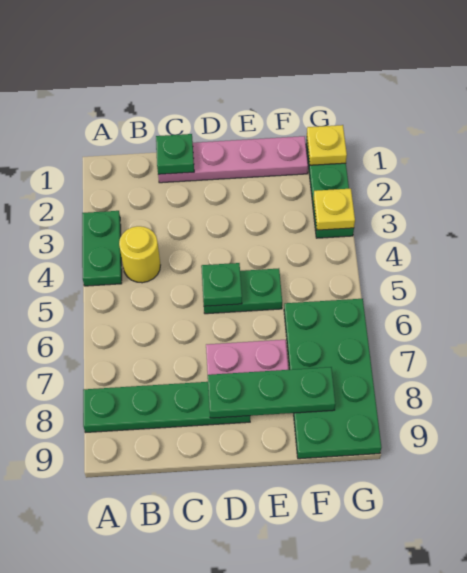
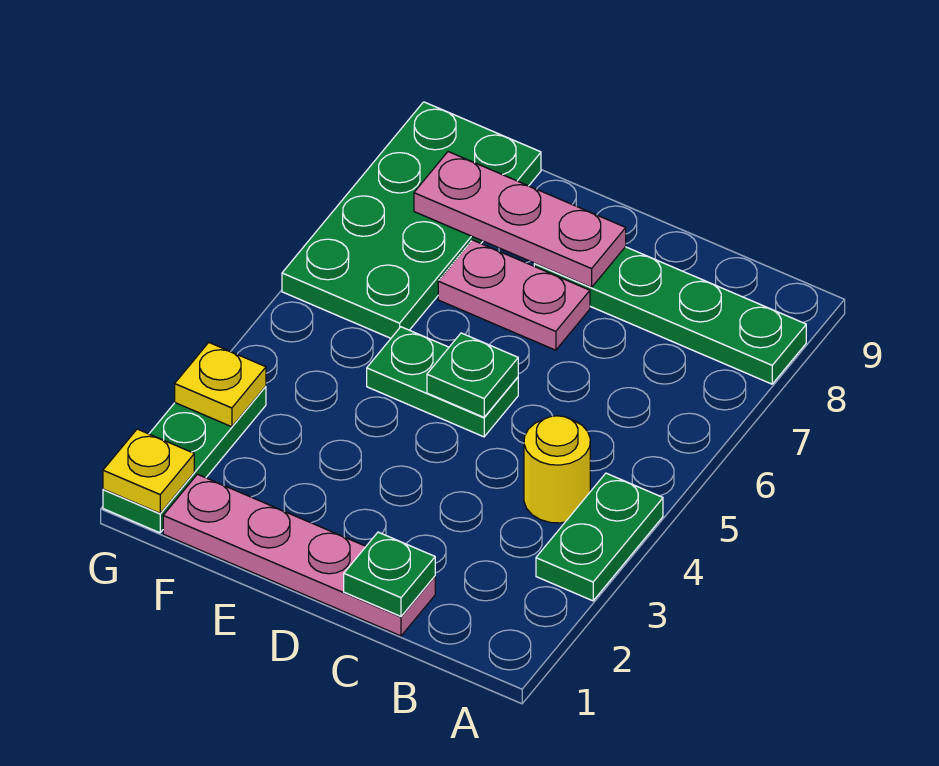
green 1x3 plate [208,367,335,418] -> pink 1x3 plate [414,152,626,287]

